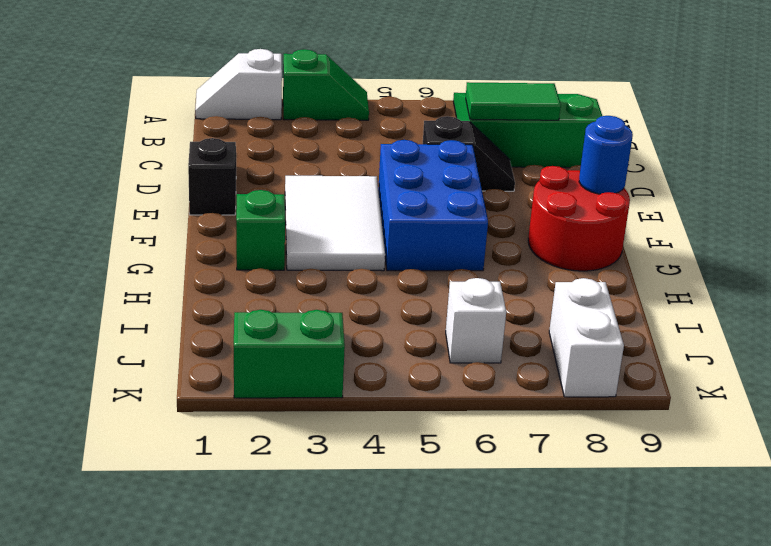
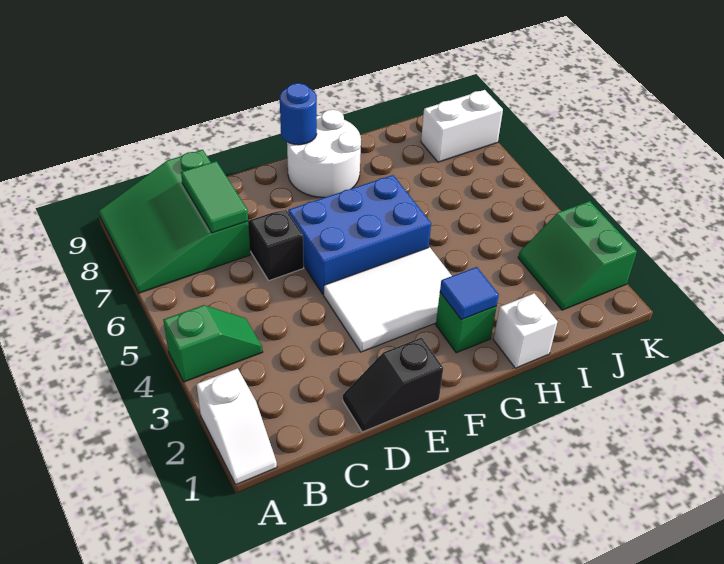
green 1x2 slope [283,49,369,120] -> green 1x2 slope turned to [163,305,263,382]
red 2x2 round brick [528,166,630,271] -> white 2x2 round brick [287,110,361,197]
none -> blue 1x1 tile [440,267,499,320]
white 1x1 brick [446,278,506,363] -> white 1x1 brick moved to [493,293,557,368]

